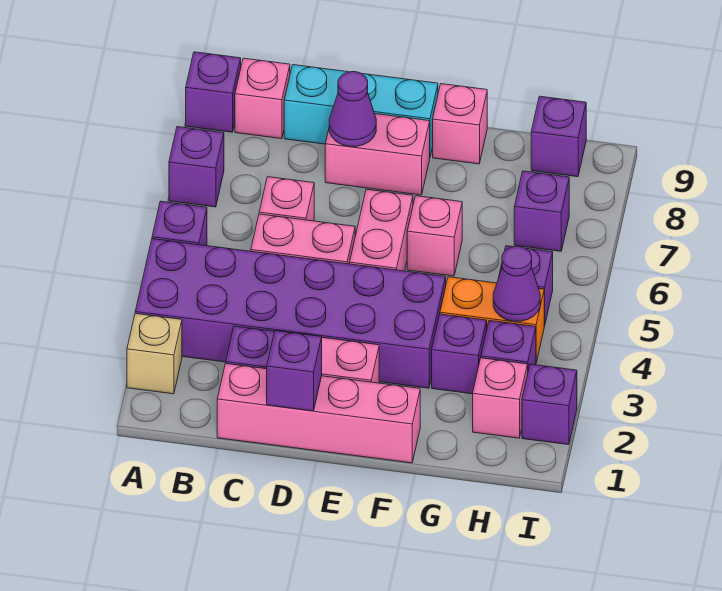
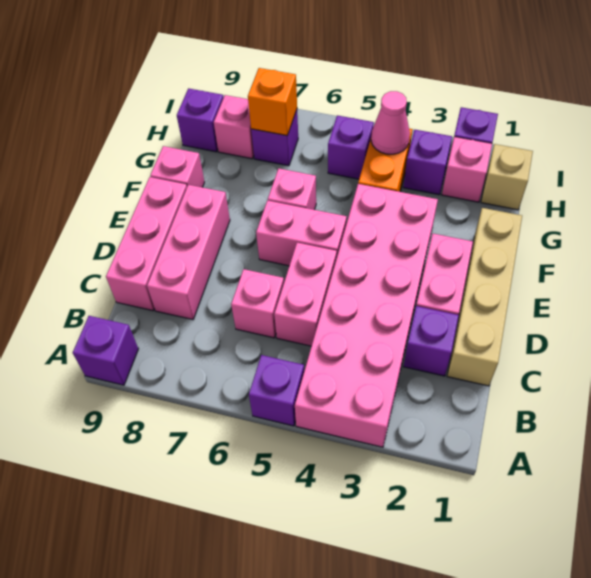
tan 1x1 brick [127,313,182,394] -> tan 1x1 brick moved to [481,144,533,210]
purple 2x6 brick [135,239,446,388] -> pink 2x6 brick [295,184,438,447]
purple 1x1 brick [169,127,224,207] -> none
pink 1x1 brick [235,58,290,139] -> pink 1x1 brick moved to [214,95,254,159]
pink 1x4 brick [217,364,420,463] -> tan 1x4 brick [447,208,522,386]
cyan 1x3 brick [284,65,438,156] -> pink 1x3 brick [106,177,187,311]
purple 1x1 brick [267,331,322,411] -> none
pink 1x2 brick [325,114,430,195] -> pink 1x3 brick [147,185,230,320]
purple 1x1 cone [329,72,376,147] -> none
purple 1x1 brick [432,314,487,394] -> none
purple 1x1 cone [493,246,540,321] -> pink 1x1 cone [371,91,410,154]
none -> orange 1x1 brick [248,68,297,136]

